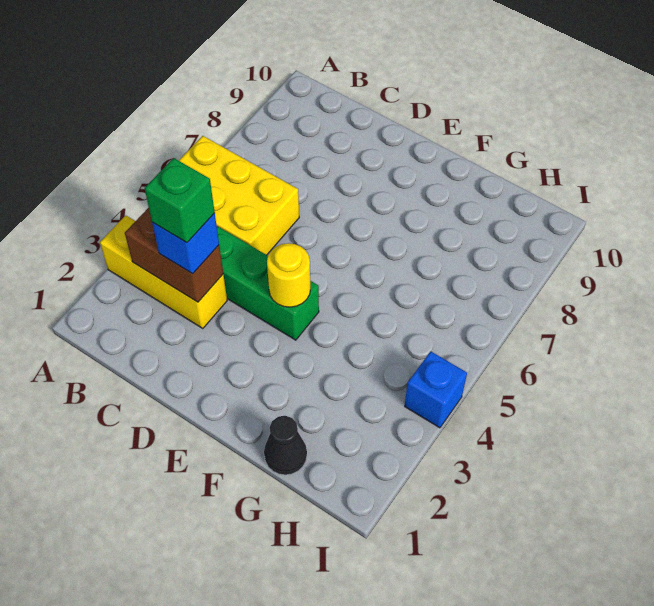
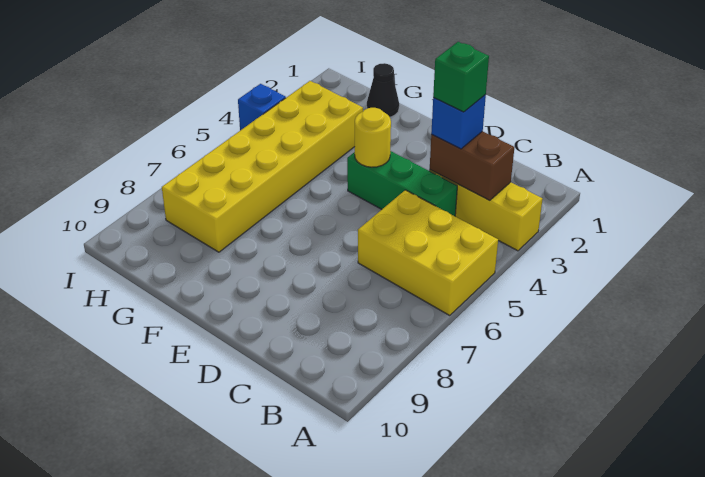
none -> yellow 2x6 brick [162,81,363,252]

